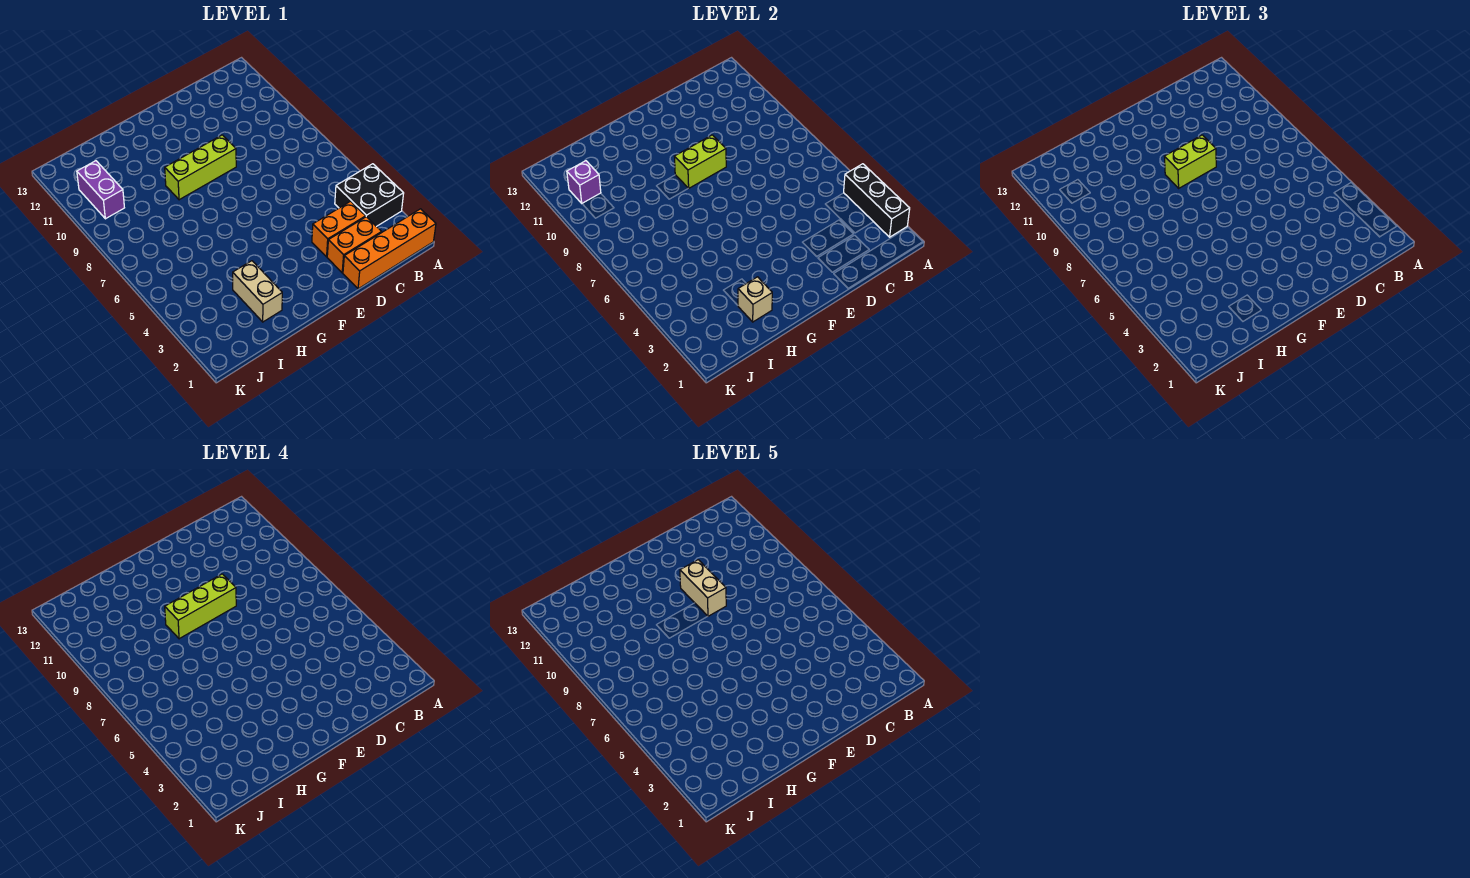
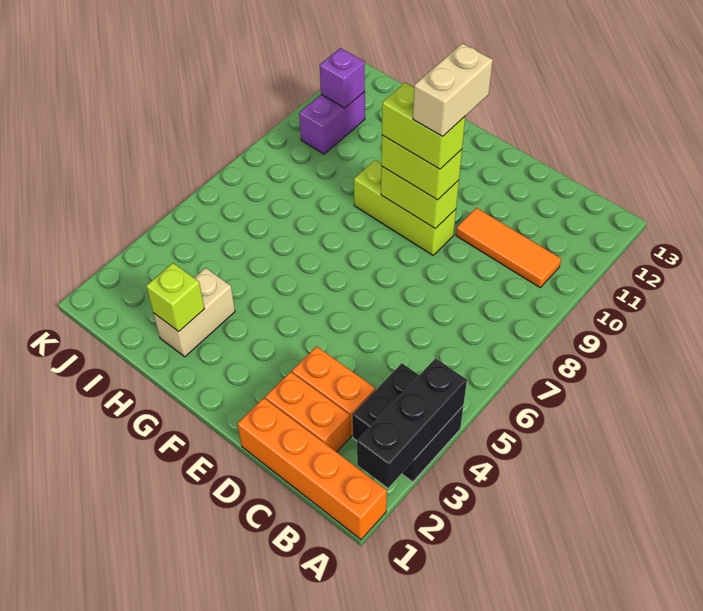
none -> orange 1x3 tile [456,208,561,287]
lime 1x3 brick [165,574,236,639] -> lime 1x2 brick [382,83,465,169]
tan 1x1 brick [738,277,772,322] -> lime 1x1 brick [146,263,205,331]

